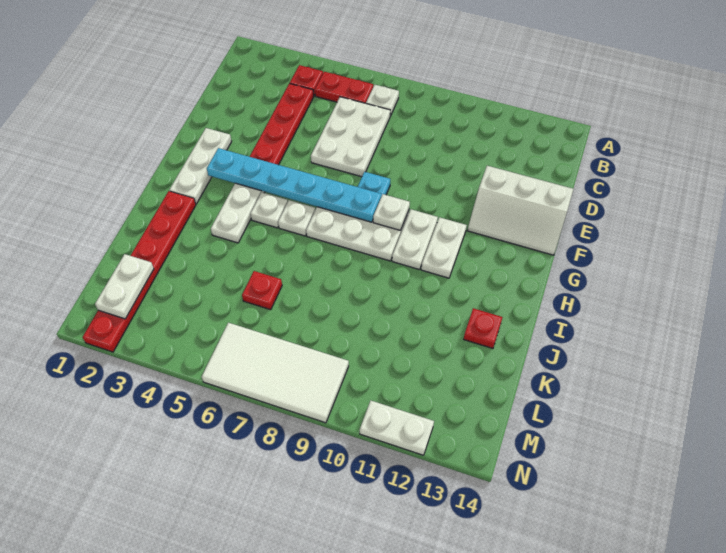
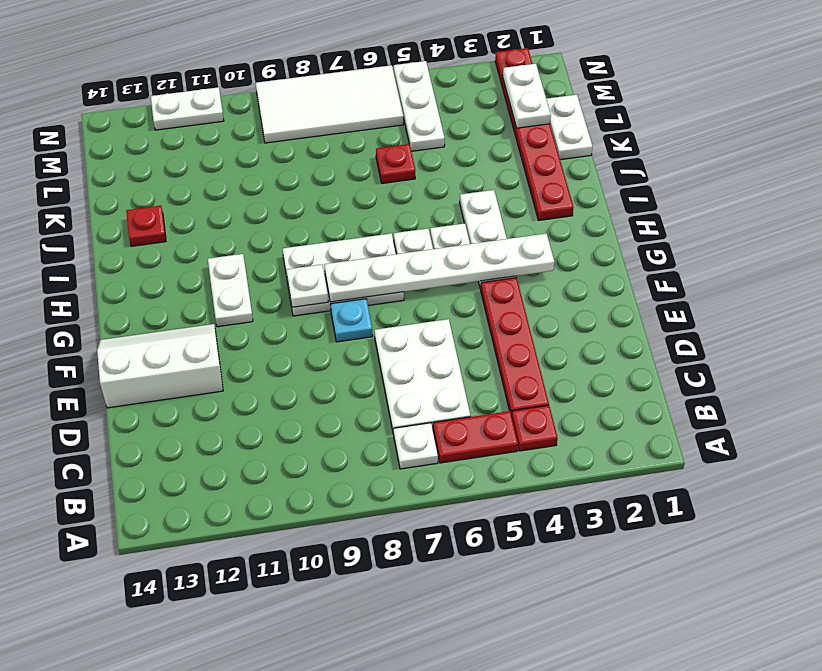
white 1x3 plate [169,128,232,204] -> white 1x3 plate moved to [394,61,445,151]
cyan 1x6 plate [207,148,381,222] -> white 1x6 plate [324,233,554,302]
white 1x2 plate [392,209,438,270] -> white 1x2 plate moved to [546,95,593,160]

